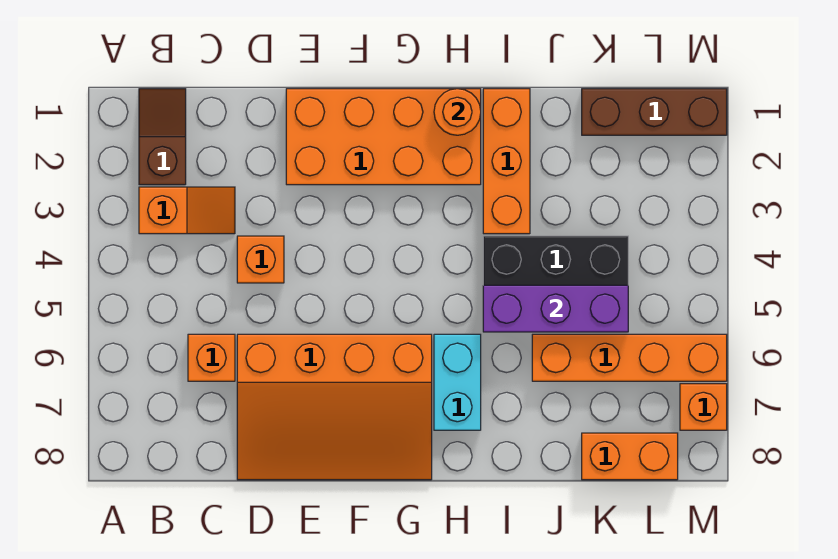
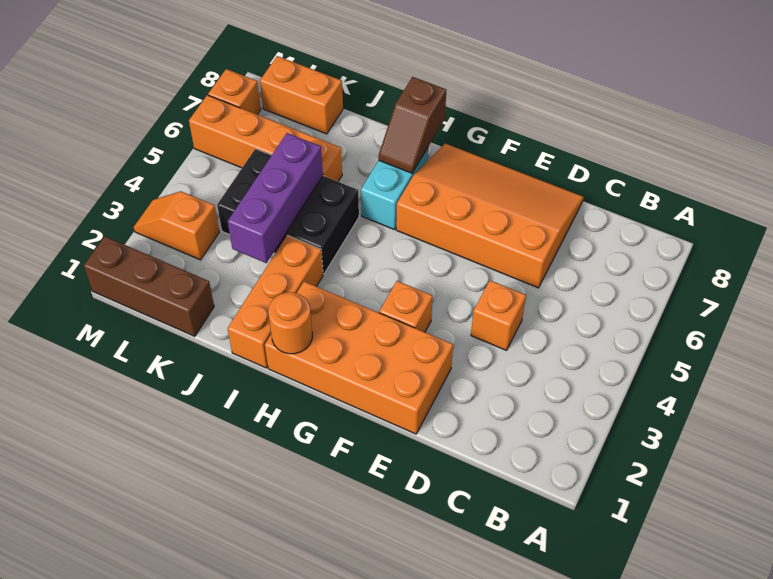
brown 1x2 slope [139,89,186,185] -> brown 1x2 slope moved to [378,77,446,173]
orange 1x2 slope [139,187,235,234] -> orange 1x2 slope moved to [134,191,219,260]
orange 1x1 brick [188,334,235,381] -> orange 1x1 brick moved to [379,281,433,332]
purple 1x3 brick [483,285,628,332] -> purple 1x3 brick turned to [228,133,323,263]

